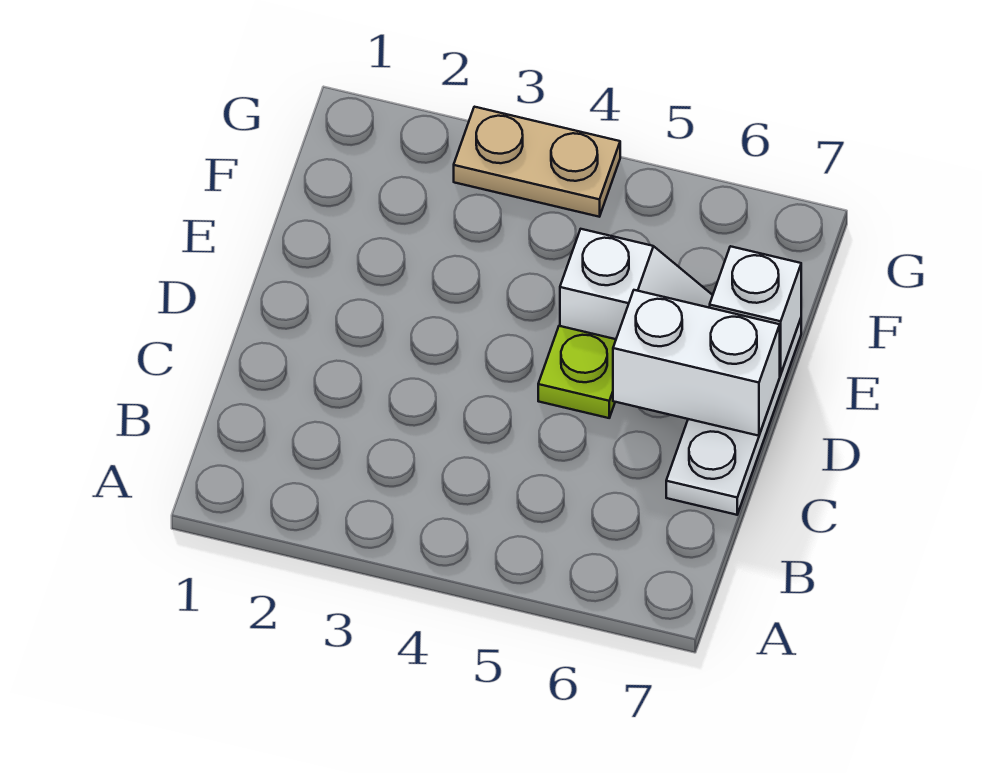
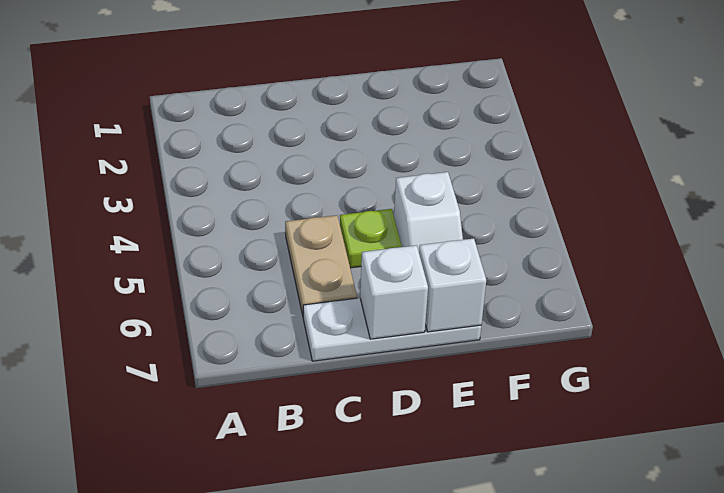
white 1x2 brick [613,290,780,436] -> white 1x1 brick [360,245,428,339]
tan 1x2 plate [454,107,620,217] -> tan 1x2 plate moved to [285,215,357,315]

